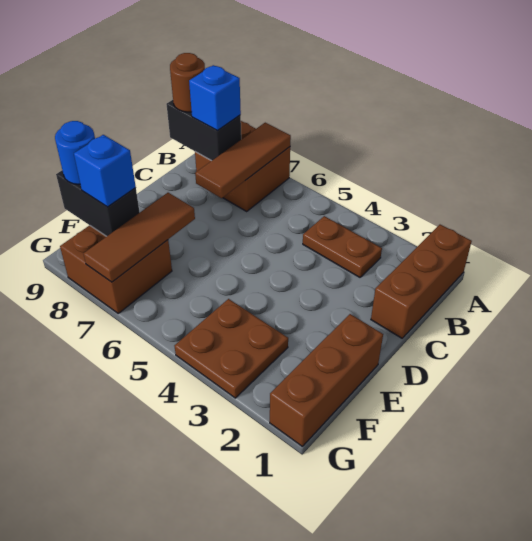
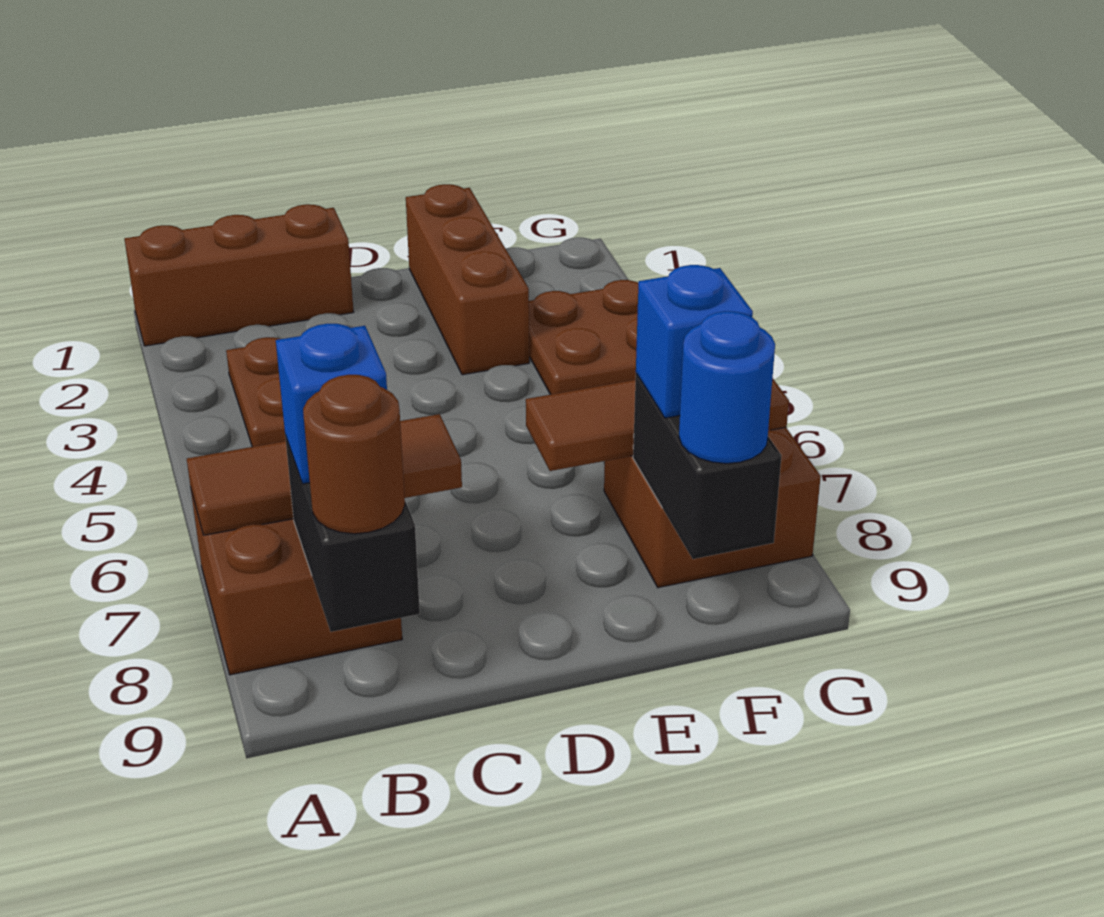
brown 1x3 brick [270,314,383,446] -> brown 1x3 brick turned to [406,184,529,375]

